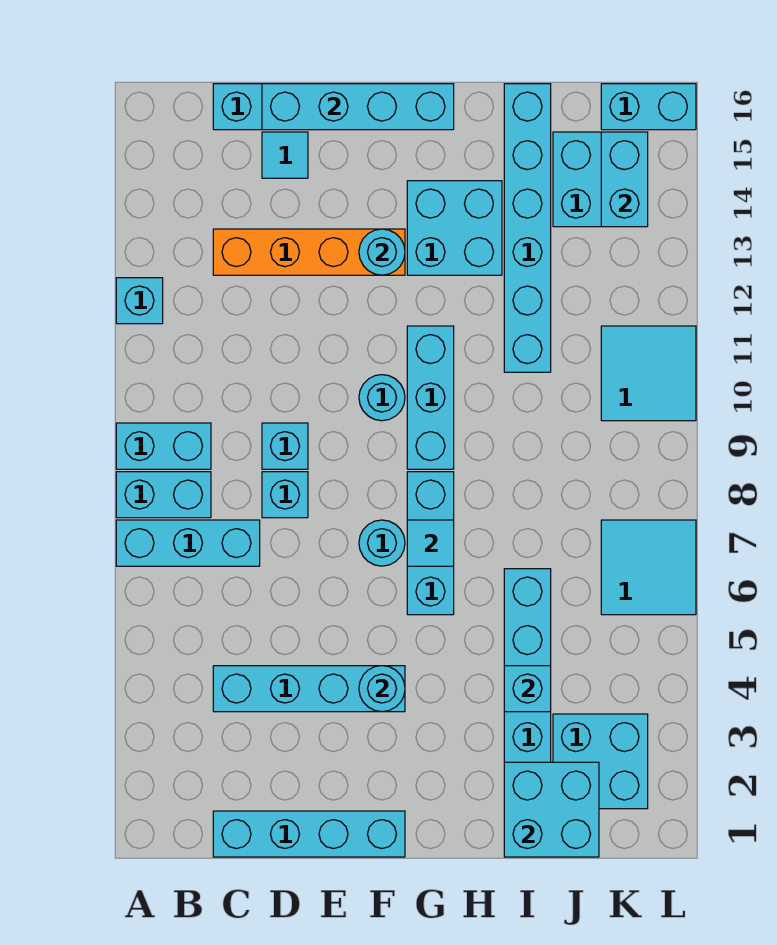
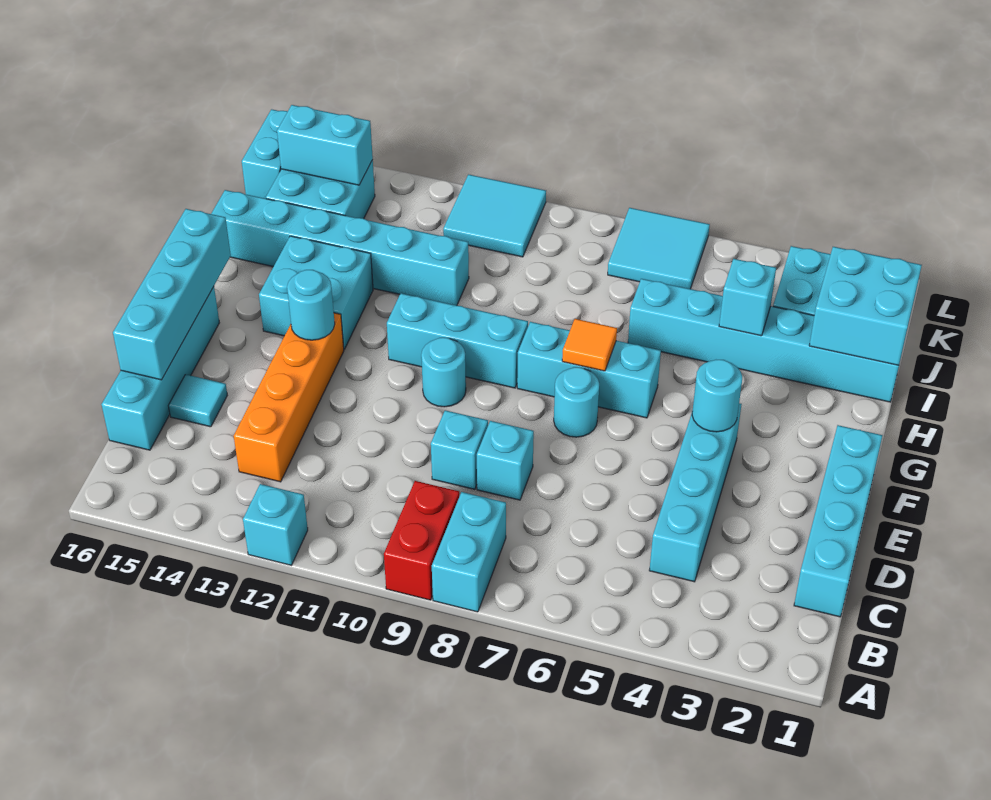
cyan 1x3 brick [116,520,260,566] -> none
cyan 1x2 brick [116,423,211,469] -> red 1x2 brick [384,481,459,600]
cyan 1x1 tile [407,520,454,566] -> orange 1x1 tile [562,319,617,371]

